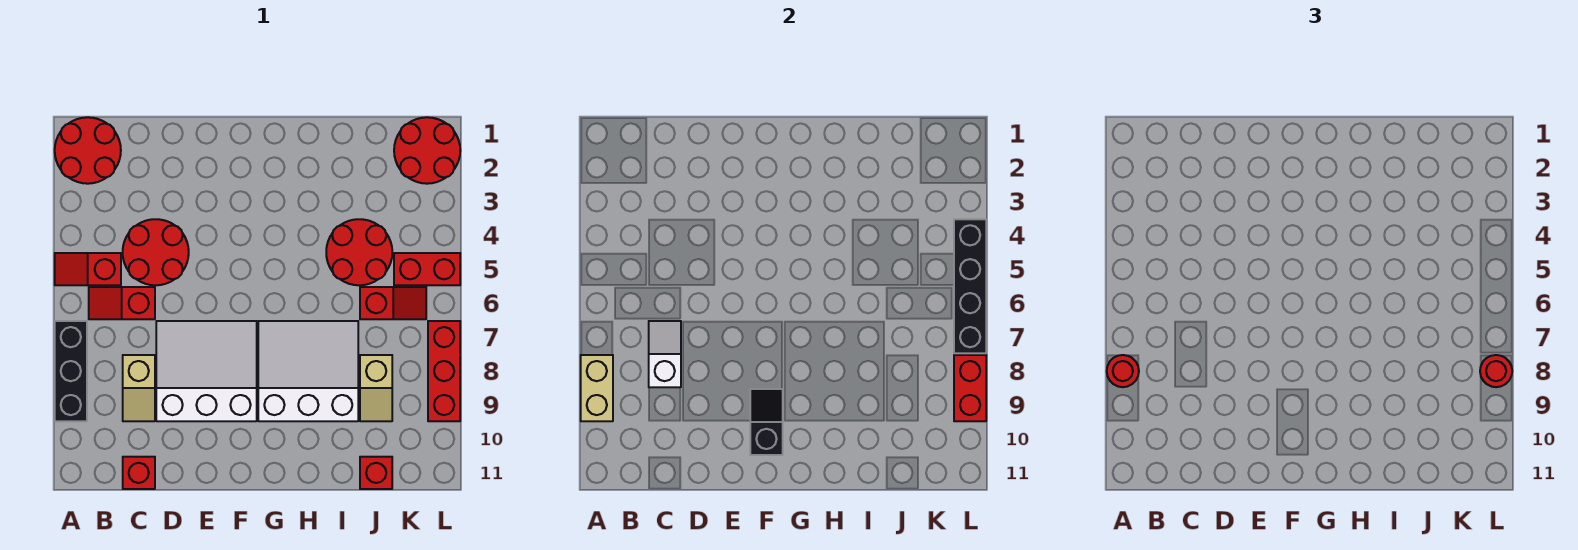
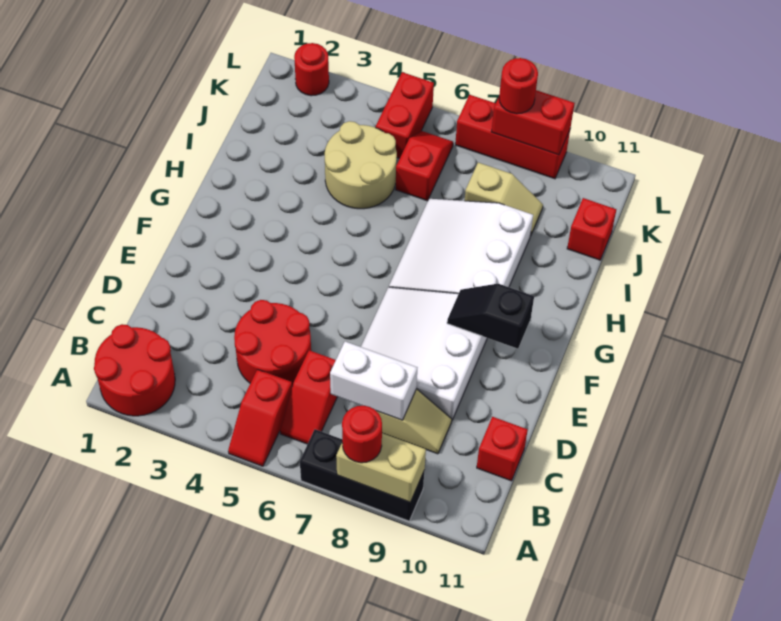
white 1x2 slope [649,321,681,387] -> white 1x2 brick [330,341,417,420]
red 2x2 round brick [326,219,392,285] -> tan 2x2 round brick [325,121,397,209]
red 2x2 round brick [394,117,460,184] -> red 1x1 round brick [294,43,329,96]
black 1x4 brick [954,219,986,353] -> none

